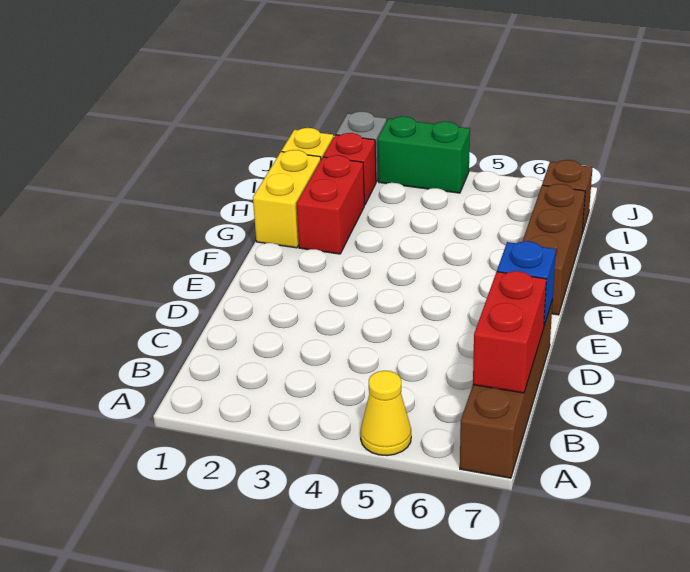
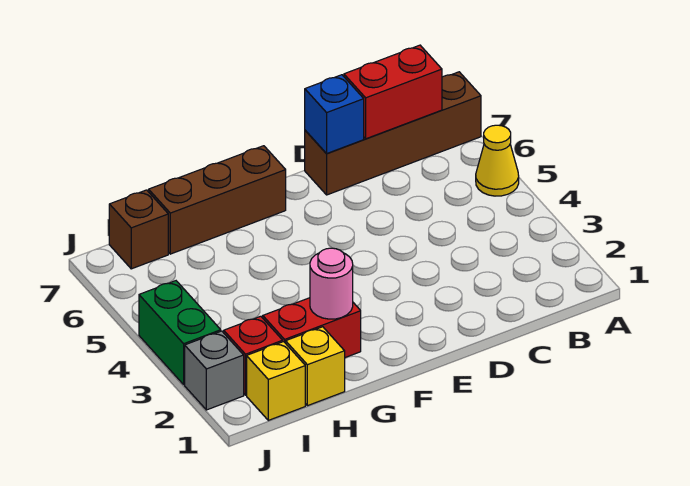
yellow 1x2 brick [253,150,321,248] -> yellow 1x1 brick [286,327,345,406]
none -> pink 1x1 round brick [310,248,353,319]

